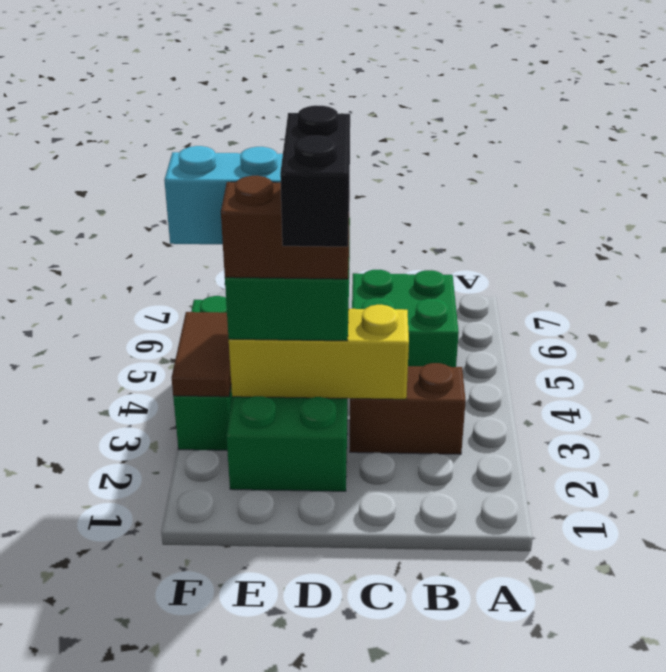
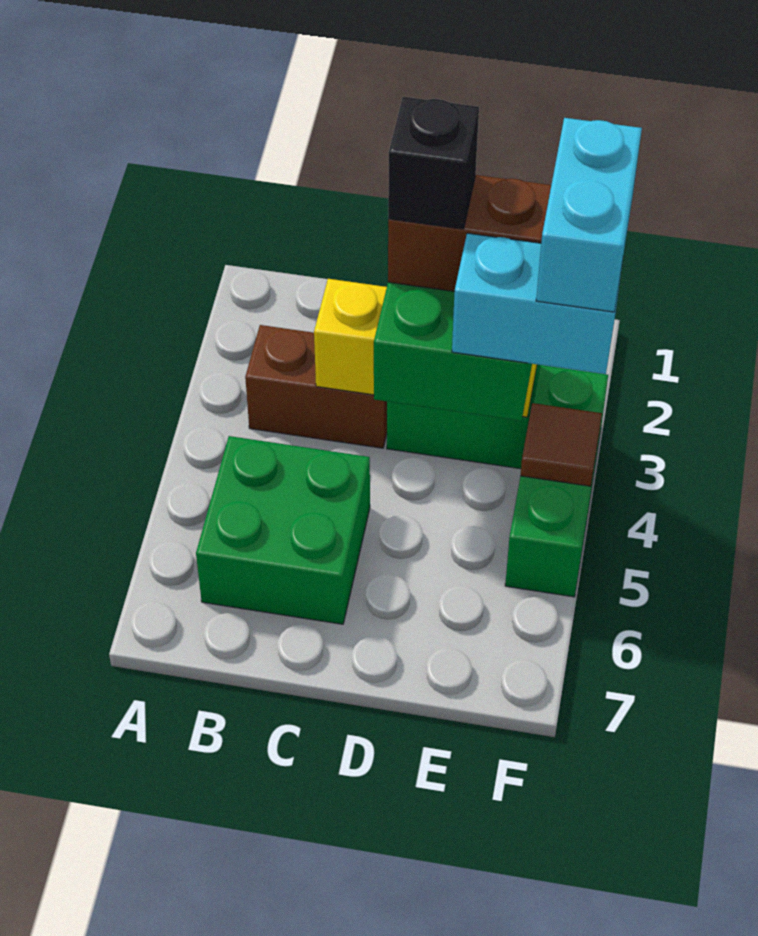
black 1x2 brick [280,105,350,247] -> black 1x1 brick [388,97,479,229]
brown 1x2 tile [172,312,231,397] -> brown 1x1 tile [520,403,602,486]
none -> cyan 1x2 brick [536,118,642,312]

